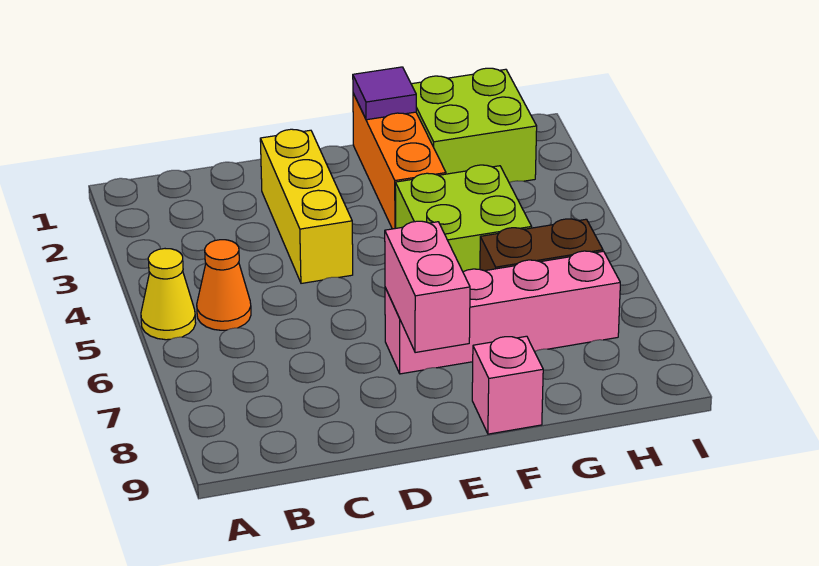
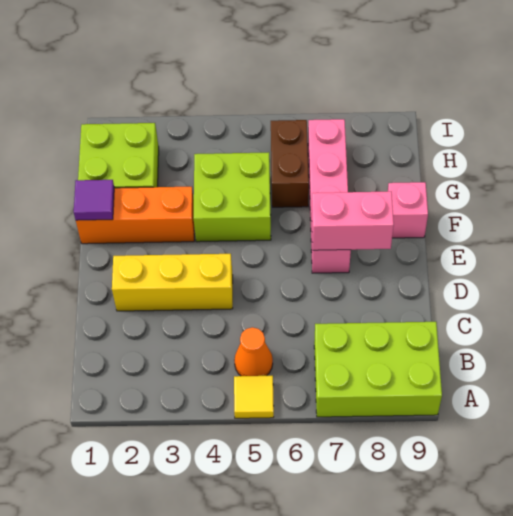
yellow 1x1 cone [141,249,196,340] -> yellow 1x1 tile [234,376,274,418]
none -> lime 2x3 brick [314,322,442,417]

